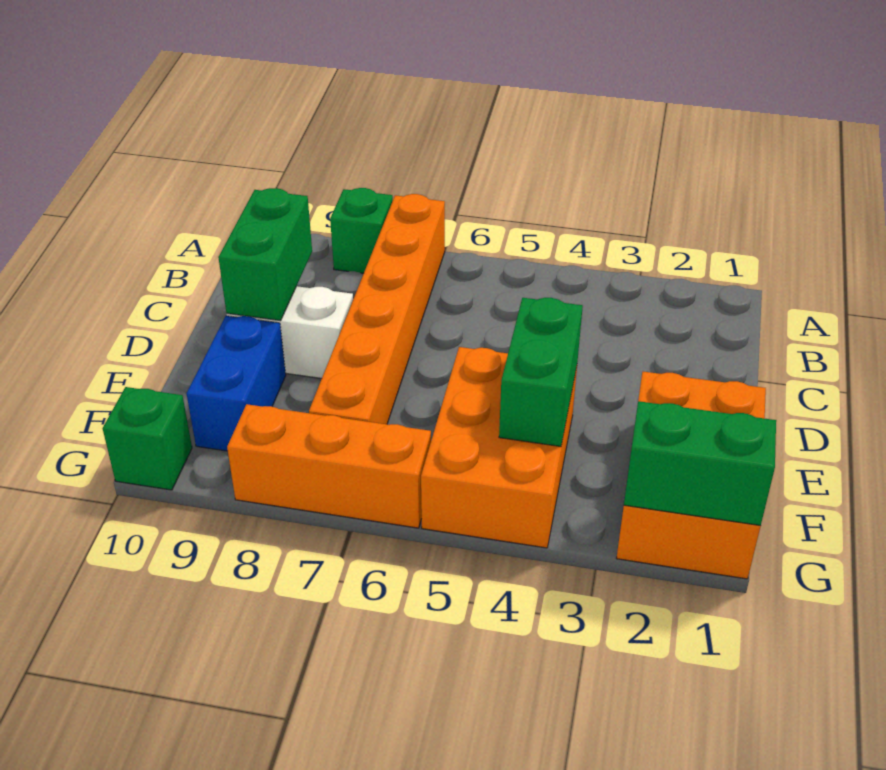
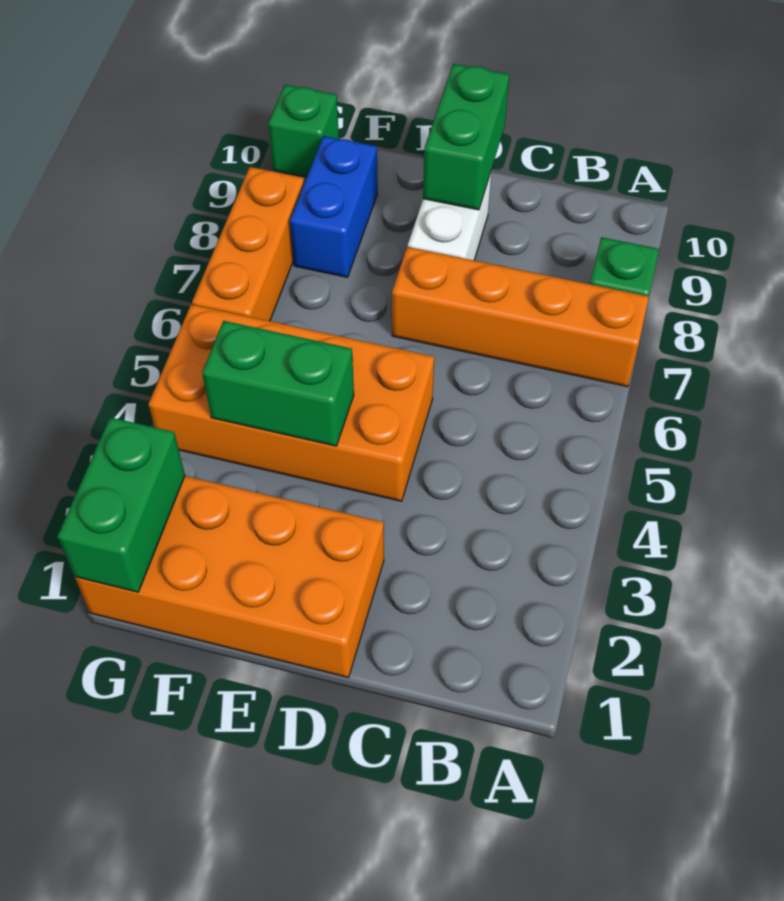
orange 1x6 brick [309,194,445,424] -> orange 1x4 brick [392,247,649,387]
green 1x2 brick [218,188,312,321] -> green 1x2 brick turned to [423,64,509,210]
orange 2x3 brick [617,372,766,579] -> orange 2x4 brick [75,476,384,678]
orange 2x3 brick [421,347,577,548] -> orange 2x4 brick [148,304,434,501]
blue 1x2 brick [187,316,286,451] -> blue 1x2 brick turned to [290,136,378,277]

